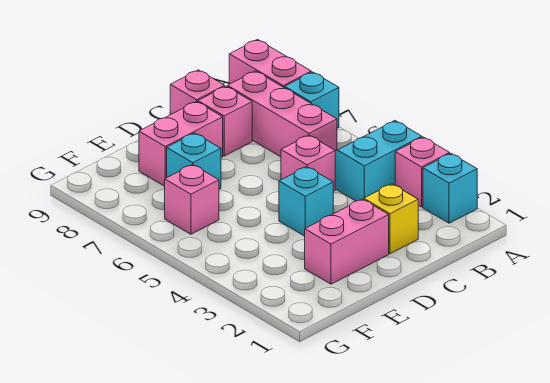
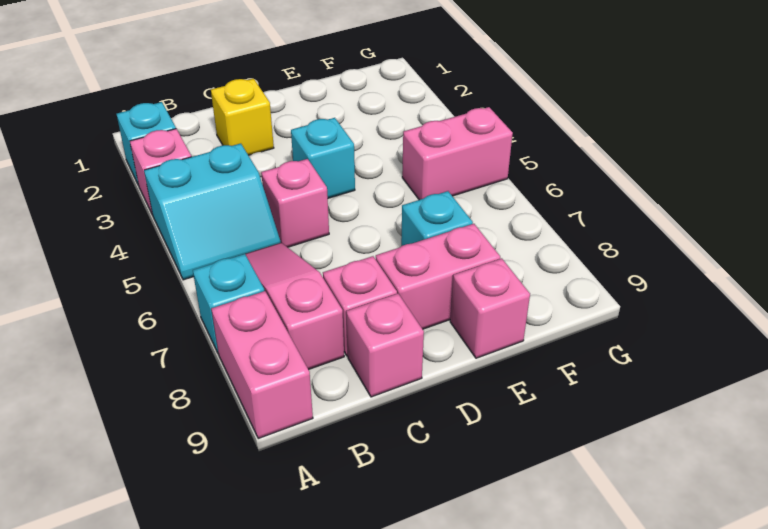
pink 1x3 brick [227,71,337,157] -> pink 1x3 slope [245,243,344,370]
pink 1x2 brick [305,199,389,284] -> pink 1x2 brick moved to [402,107,513,200]
pink 1x1 brick [165,165,219,234] -> pink 1x1 brick moved to [450,258,530,358]

